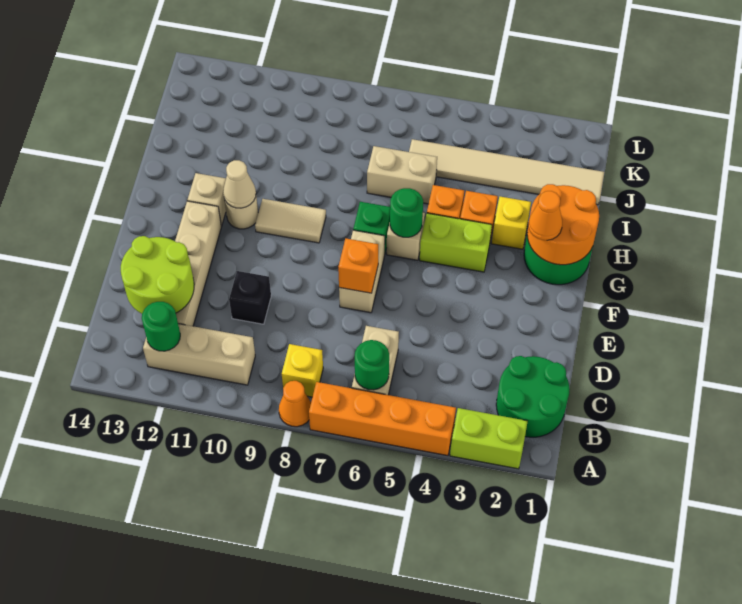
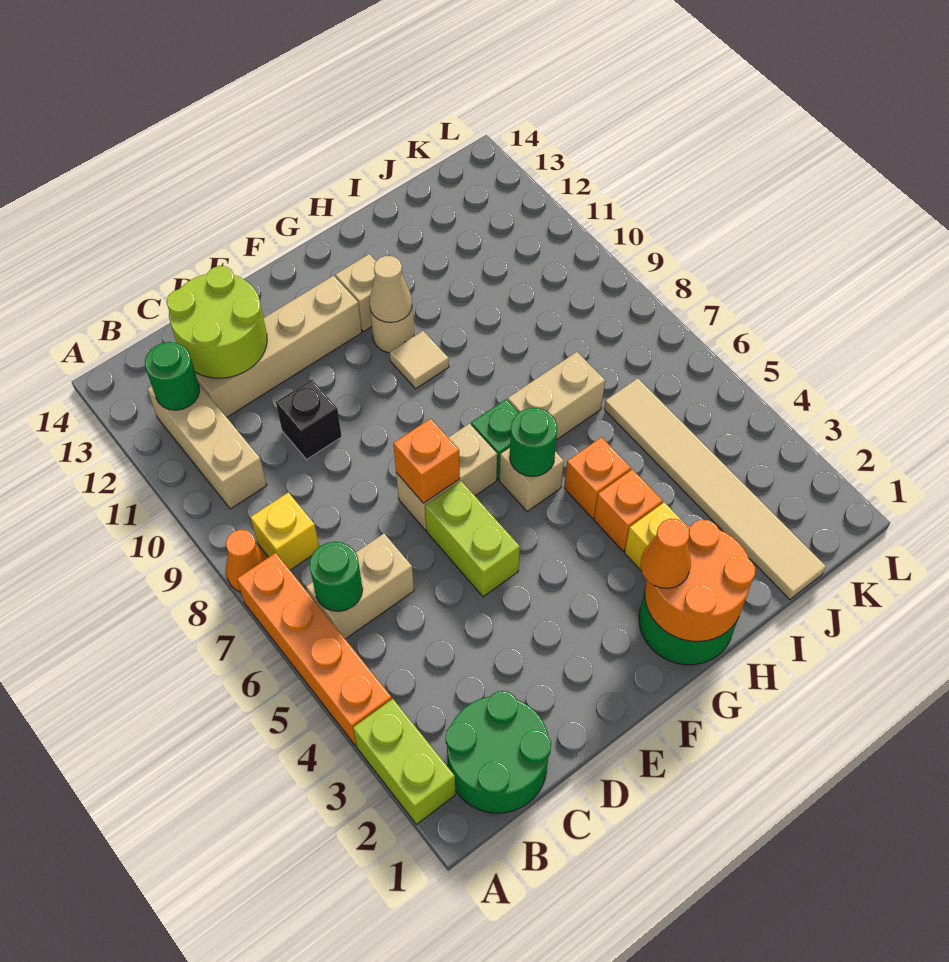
lime 1x2 brick [420,213,492,272] -> lime 1x2 brick moved to [425,481,520,597]
tan 1x2 tile [255,199,326,243] -> tan 1x1 tile [390,331,449,389]
tan 1x2 brick [367,146,437,204] -> tan 1x2 brick turned to [508,352,605,440]

